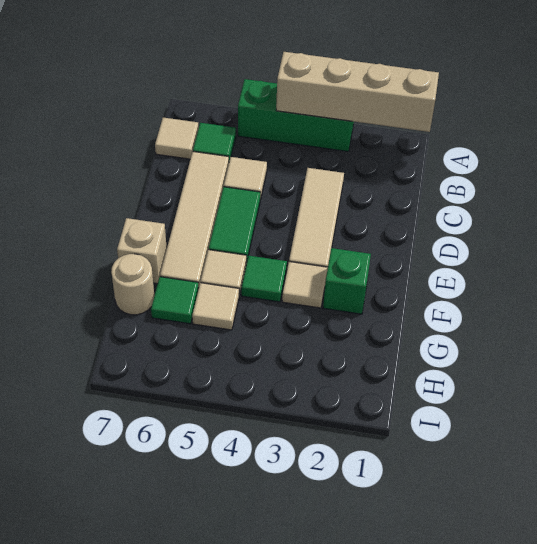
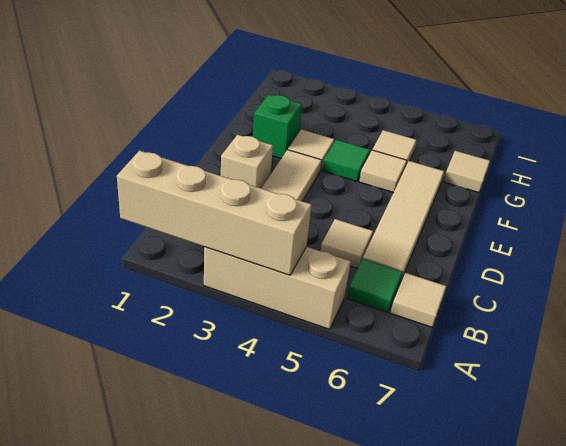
green 1x3 brick [238,79,354,152] -> tan 1x3 brick [204,247,351,330]
green 1x2 tile [209,187,260,262] -> none
tan 1x1 brick [117,218,167,284] -> tan 1x1 brick moved to [221,135,273,188]
green 1x1 tile [151,277,199,324] -> none
tan 1x1 round brick [111,254,154,315] -> tan 1x1 tile [444,151,490,193]

